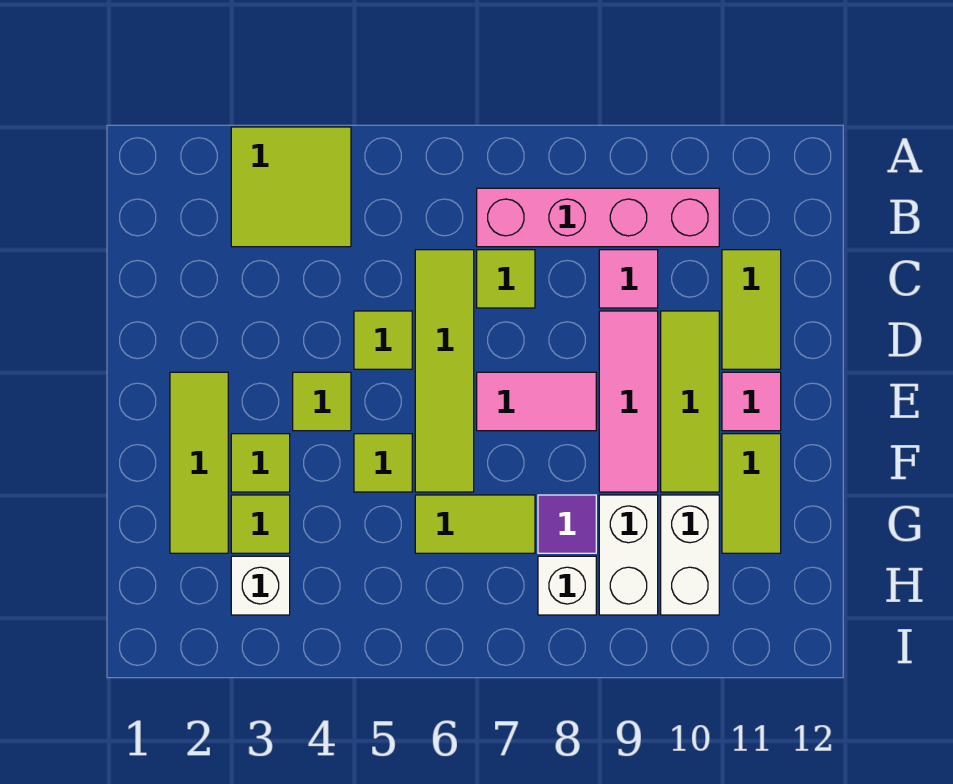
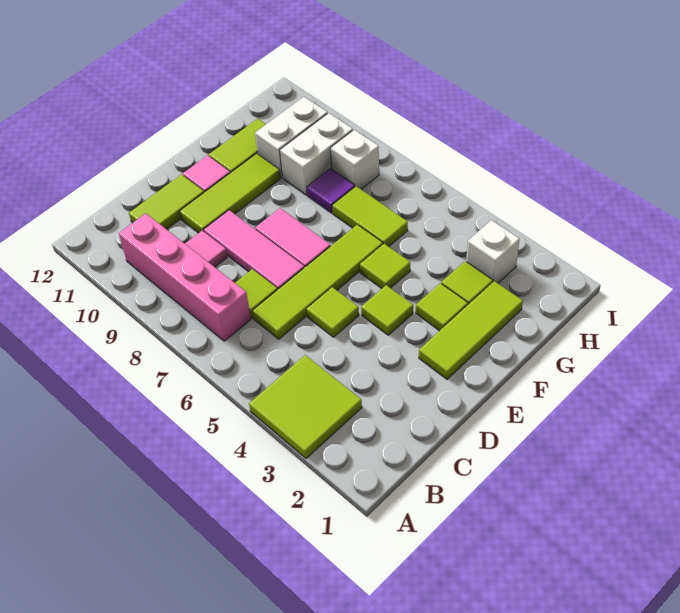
pink 1x3 tile [599,311,658,492] -> pink 1x3 tile turned to [204,210,304,290]

